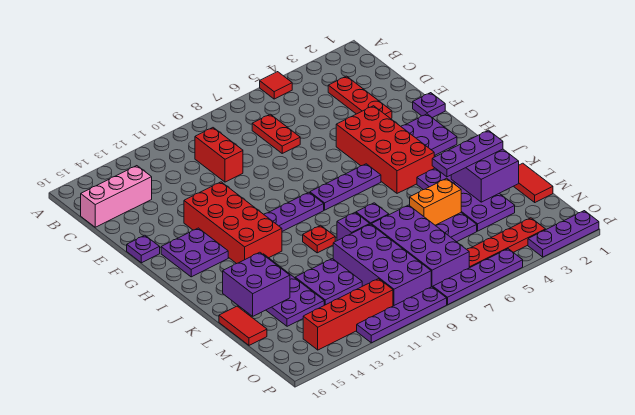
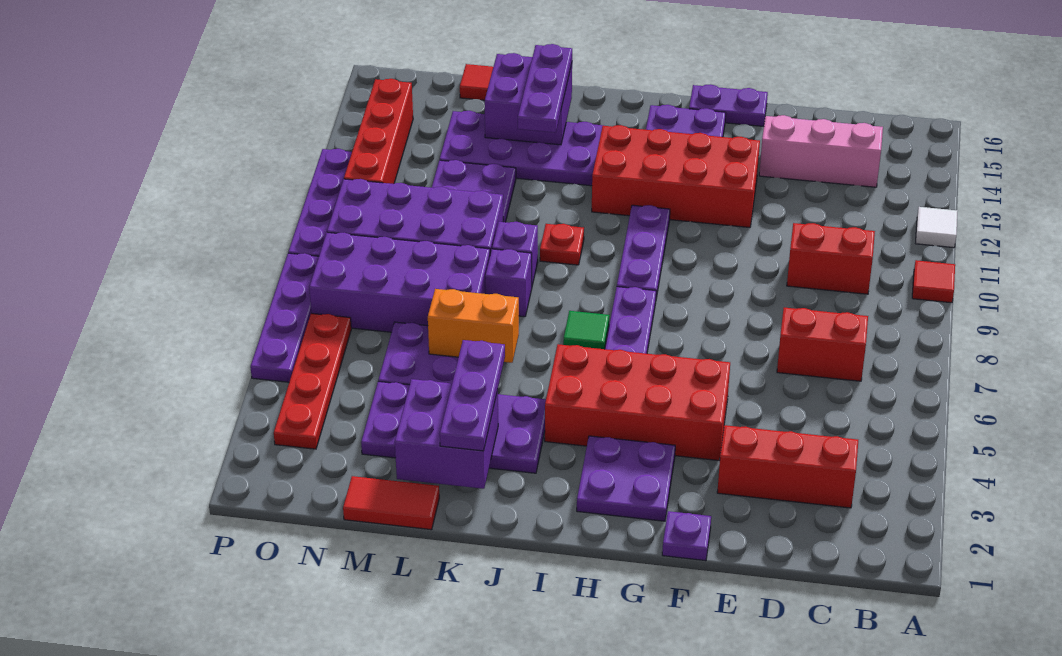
red 1x1 tile [260,72,292,99] -> red 1x1 tile moved to [912,260,955,303]
none -> white 1x1 tile [916,207,958,248]
red 1x3 plate [328,76,392,119] -> red 1x3 brick [717,425,858,508]
red 1x2 plate [252,114,300,153] -> red 1x2 brick [777,308,868,381]
pink 1x3 brick [81,166,152,227] -> pink 1x3 brick turned to [759,115,883,187]
purple 1x1 plate [127,235,160,263] -> purple 1x2 plate [689,84,768,126]
none -> green 1x1 tile [563,311,609,349]
orange 1x2 brick [410,178,461,225] -> orange 1x2 brick turned to [428,289,519,363]
purple 1x3 plate [528,211,599,257] -> purple 1x3 plate moved to [518,44,572,133]

